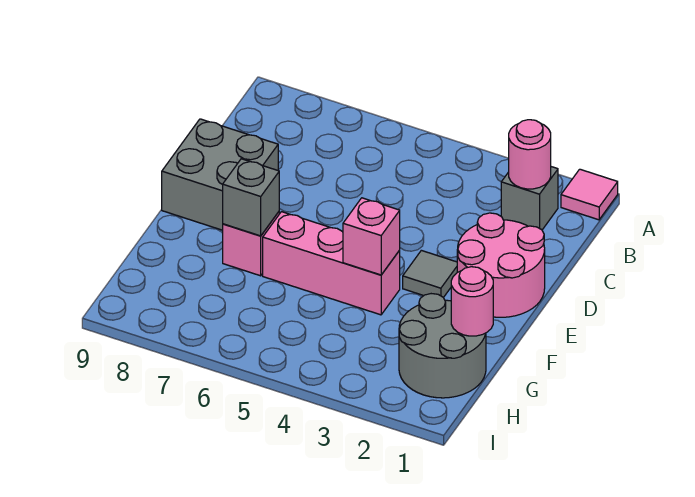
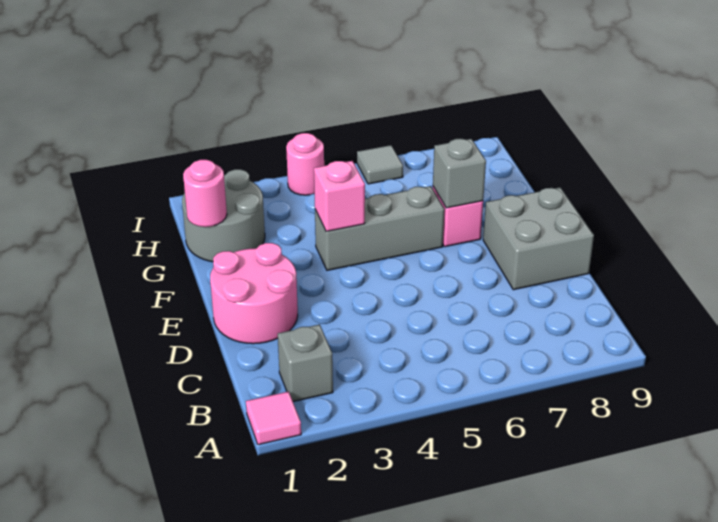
pink 1x1 round brick [509,120,551,189] -> pink 1x1 round brick moved to [286,133,324,195]
grey 1x1 tile [403,250,457,298] -> grey 1x1 tile moved to [357,145,403,184]
pink 1x3 brick [263,212,400,315] -> grey 1x3 brick [315,186,444,270]

